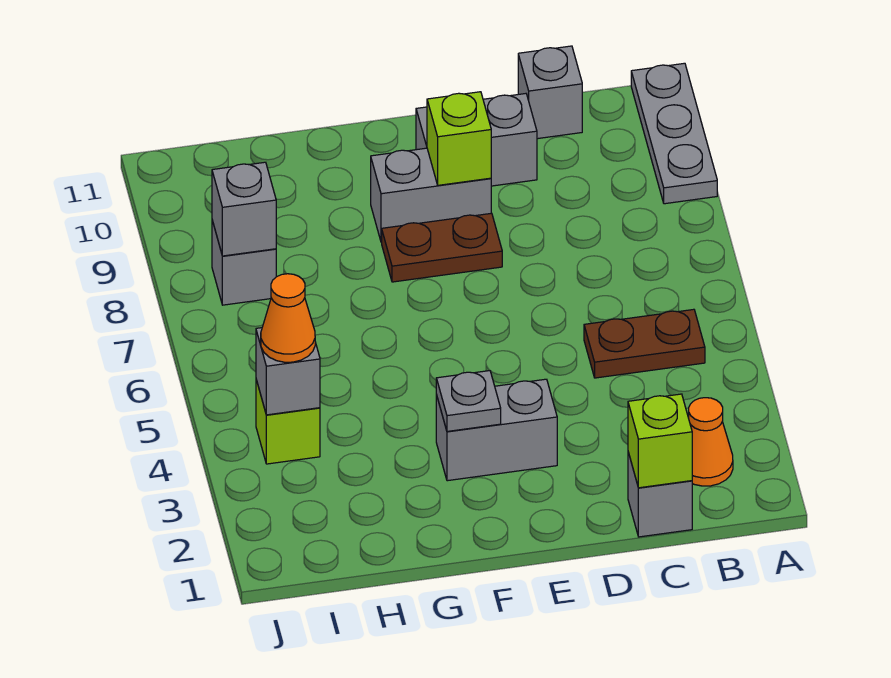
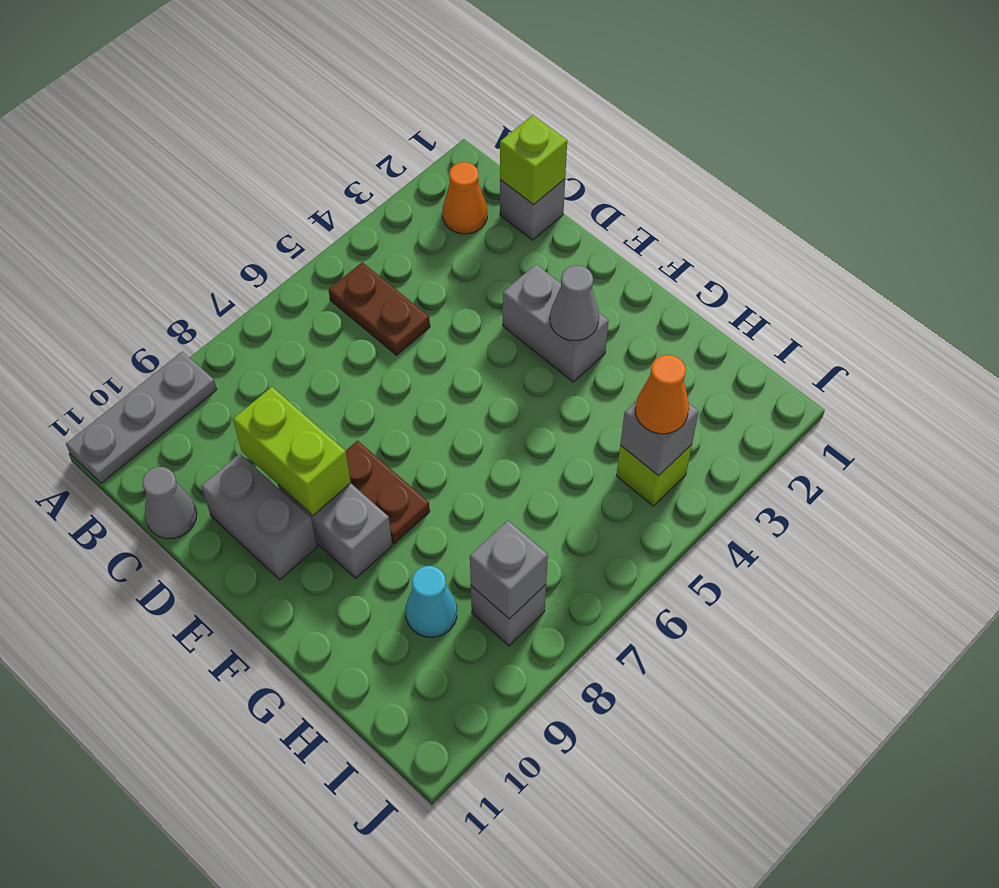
grey 1x1 brick [518,46,582,139] -> grey 1x1 cone [143,467,197,539]
lime 1x1 brick [427,92,491,185] -> lime 1x2 brick [233,387,351,516]
grey 1x1 plate [436,371,501,431] -> grey 1x1 cone [550,265,599,341]
none -> cyan 1x1 cone [405,566,457,637]

